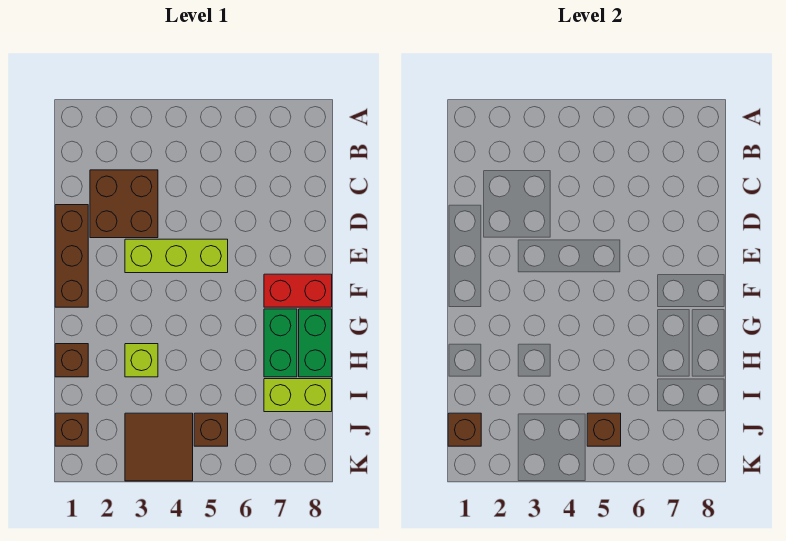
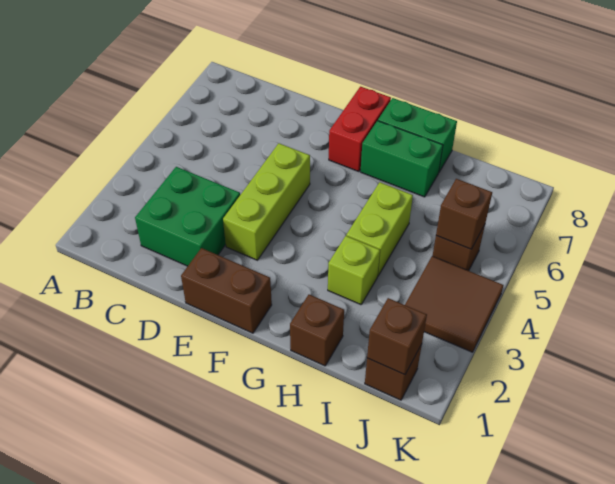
brown 2x2 brick [90,170,158,238] -> green 2x2 brick [135,167,240,266]
brown 1x3 brick [55,205,88,307] -> brown 1x2 brick [181,248,272,333]
lime 1x2 brick [264,379,332,412] -> lime 1x2 brick moved to [346,182,413,276]

